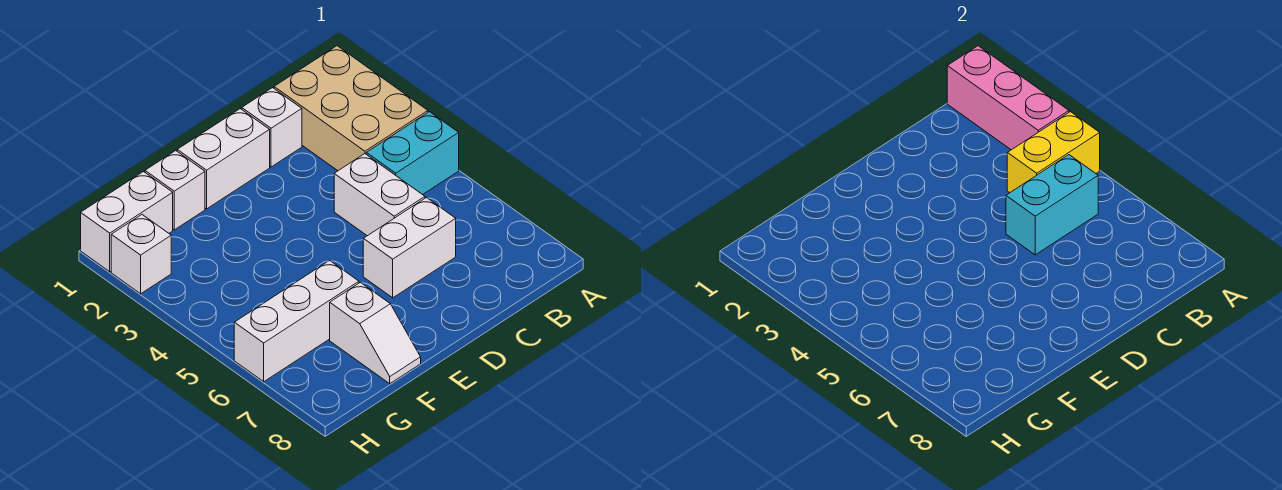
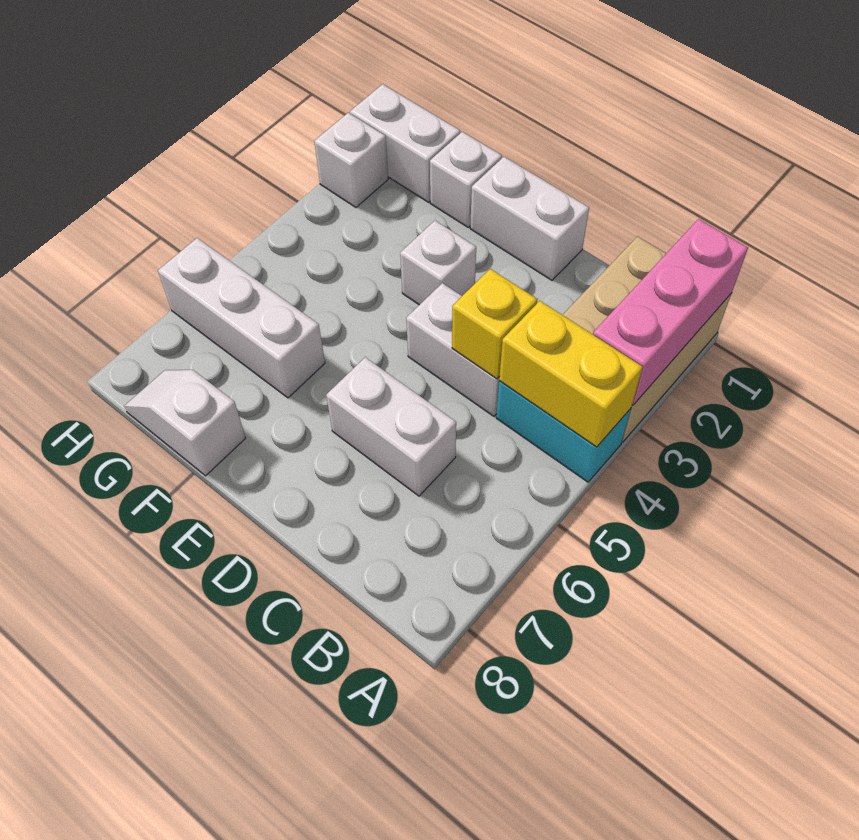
cyan 1x2 brick [1006,155,1098,255] -> none
white 1x1 brick [242,88,302,167] -> white 1x1 brick moved to [400,221,476,305]
white 1x2 brick [334,154,425,236] -> white 1x2 brick turned to [406,283,499,416]
none -> yellow 1x1 brick [452,269,537,379]
white 1x2 slope [330,282,421,384] -> white 1x2 slope turned to [124,370,246,476]

